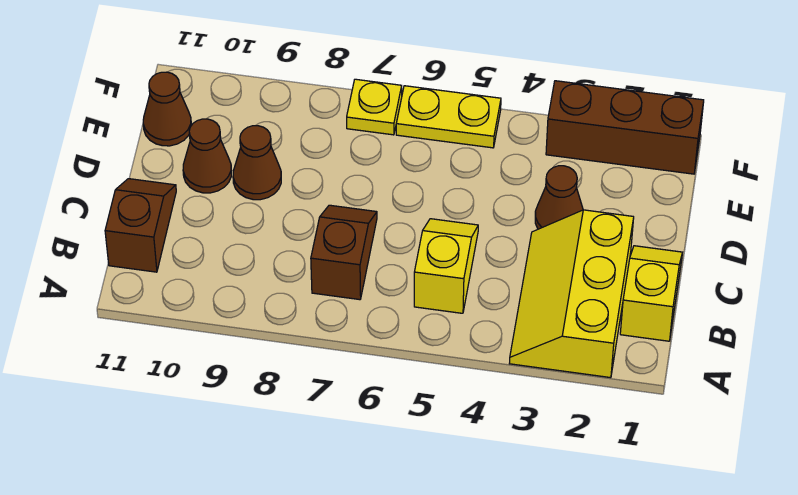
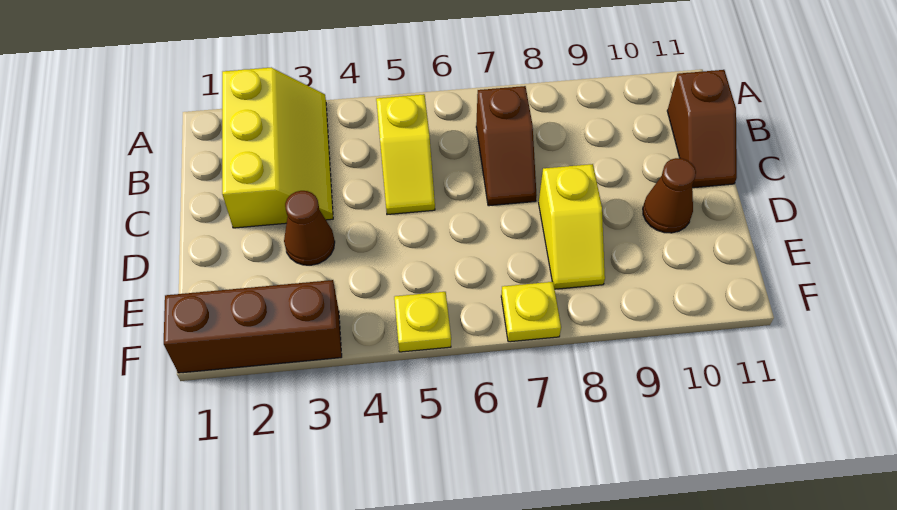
yellow 1x2 slope [620,246,682,341] -> yellow 1x2 slope moved to [539,164,605,289]
brown 1x1 cone [233,126,281,200] -> none
brown 1x1 cone [143,72,191,146] -> none
yellow 1x2 plate [396,86,501,148] -> yellow 1x1 plate [394,292,451,352]

